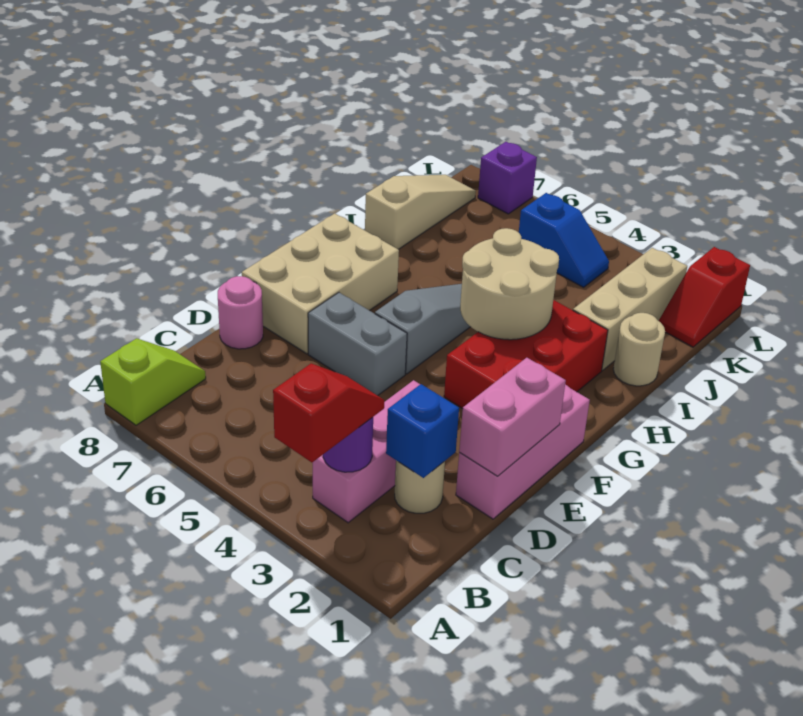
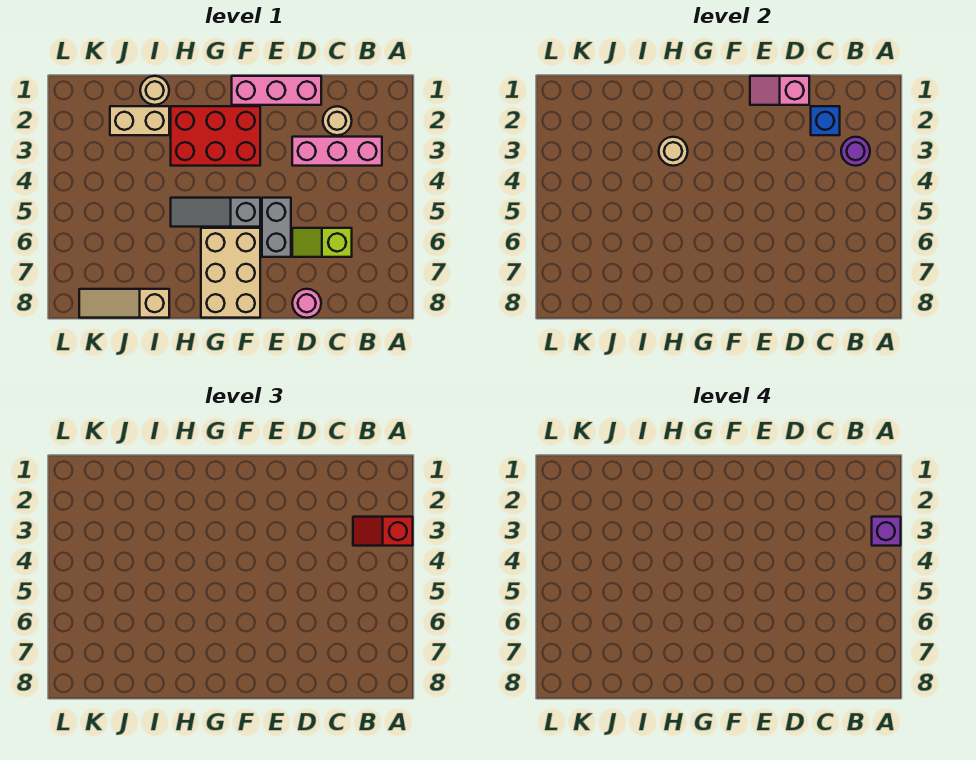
lime 1x2 slope [100,338,206,425] -> lime 1x2 slope moved to [292,228,352,257]
pink 1x2 brick [459,358,566,476] -> pink 1x2 slope [750,76,809,105]
tan 2x3 brick [242,213,399,354] -> tan 2x3 brick turned to [201,228,260,318]
tan 2x2 round brick [460,228,559,340] -> tan 1x1 round brick [659,137,688,166]
tan 1x3 brick [573,248,687,370] -> tan 1x2 brick [110,106,169,135]
red 1x2 slope [659,247,750,347] -> none
blue 1x2 slope [519,193,609,287] -> none
purple 1x1 brick [478,142,537,214] -> purple 1x1 brick moved to [872,517,901,546]

